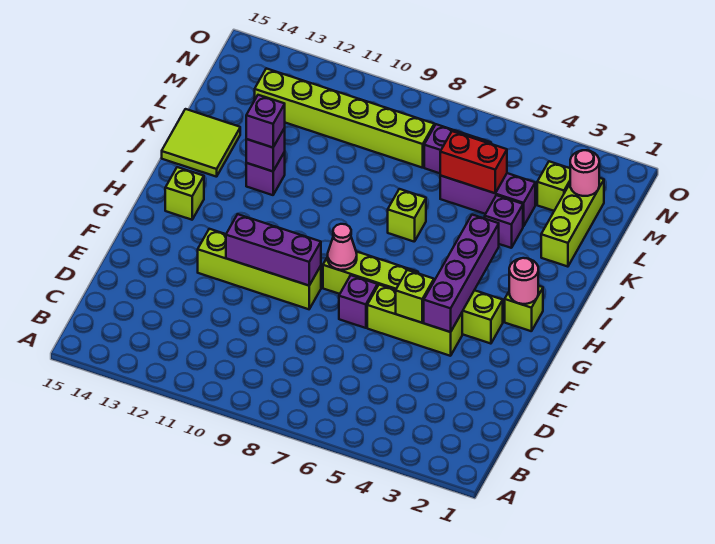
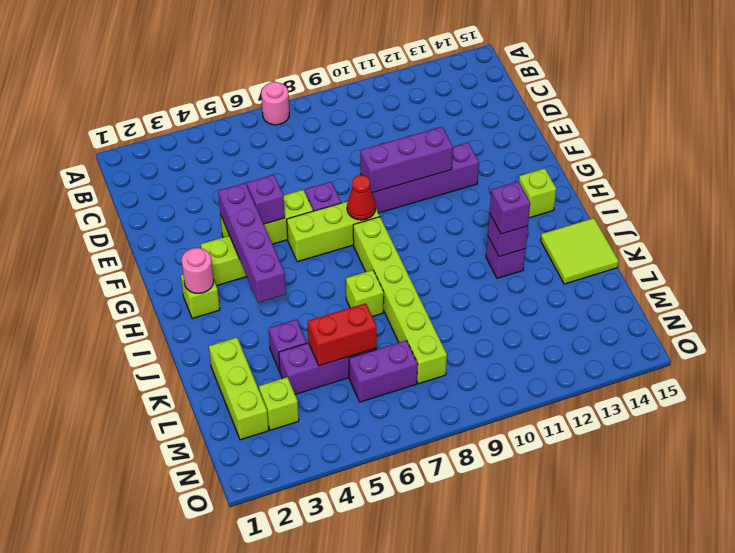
lime 1x1 brick [396,270,434,323] -> purple 1x1 brick [247,175,285,224]
lime 1x4 brick [198,229,321,309] -> purple 1x4 brick [372,142,479,213]
pink 1x1 cone [328,224,357,270] -> red 1x1 cone [347,175,376,220]
pink 1x1 round brick [570,150,599,196] -> pink 1x1 round brick moved to [261,82,289,125]
lime 1x6 brick [255,68,434,168] -> lime 1x6 brick turned to [353,217,447,384]

